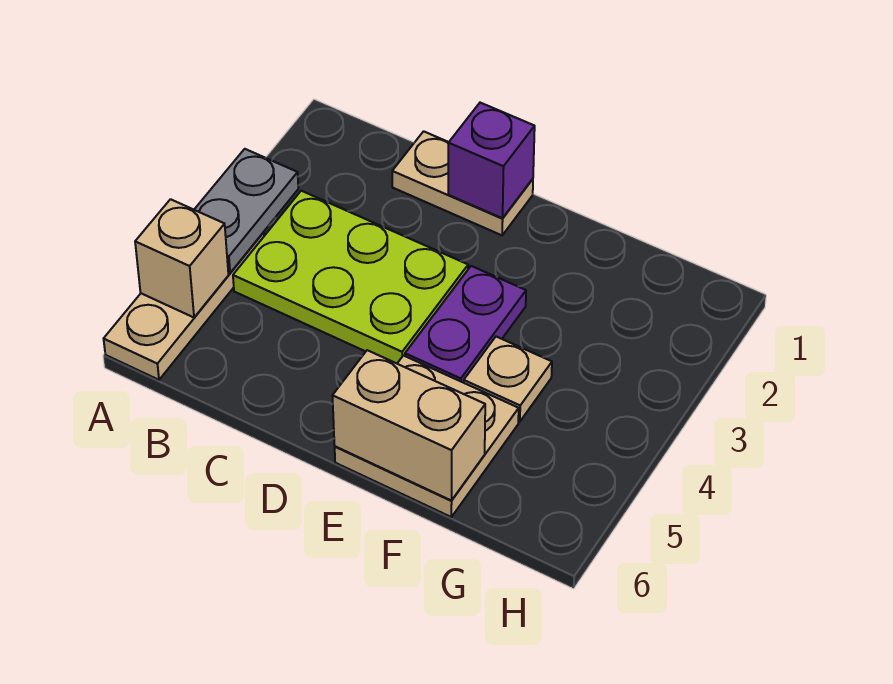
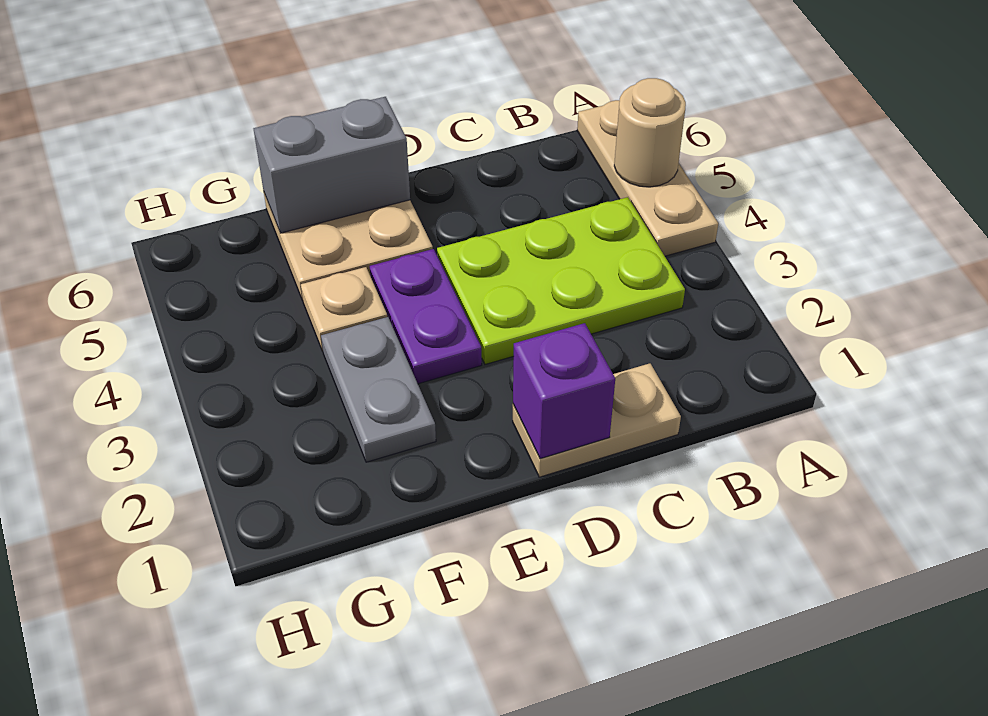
grey 1x2 plate [194,149,298,273] -> grey 1x2 plate moved to [321,317,436,462]
tan 1x1 brick [135,199,228,317] -> tan 1x1 round brick [614,78,686,187]
tan 1x2 brick [333,350,485,501] -> grey 1x2 brick [253,97,410,233]

